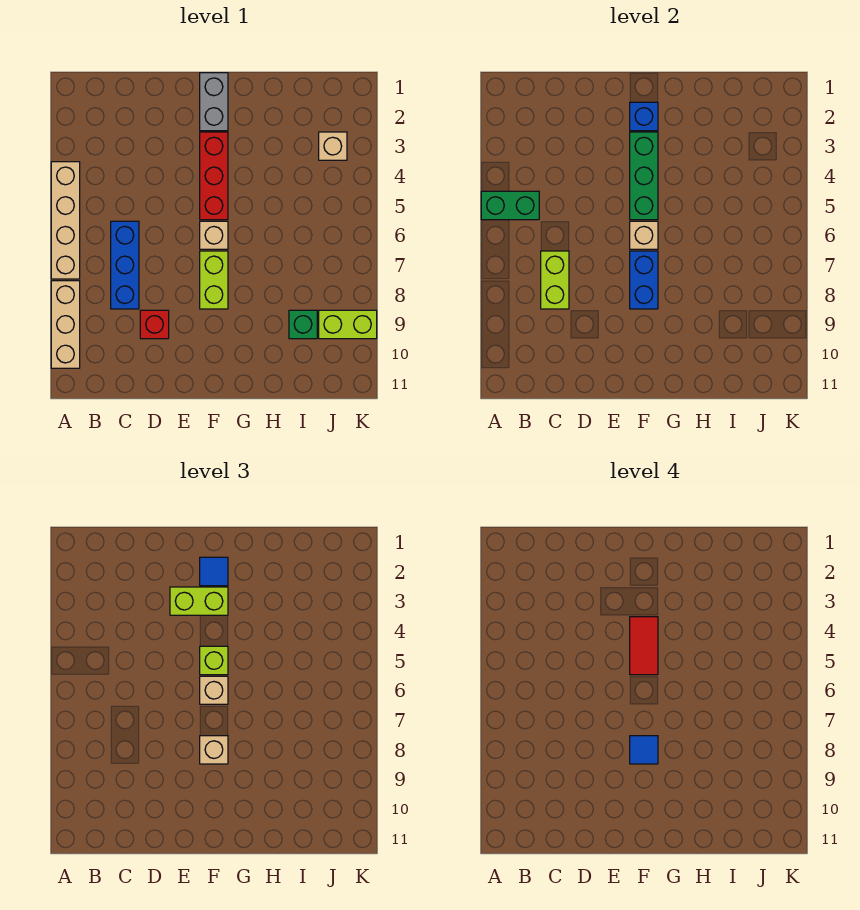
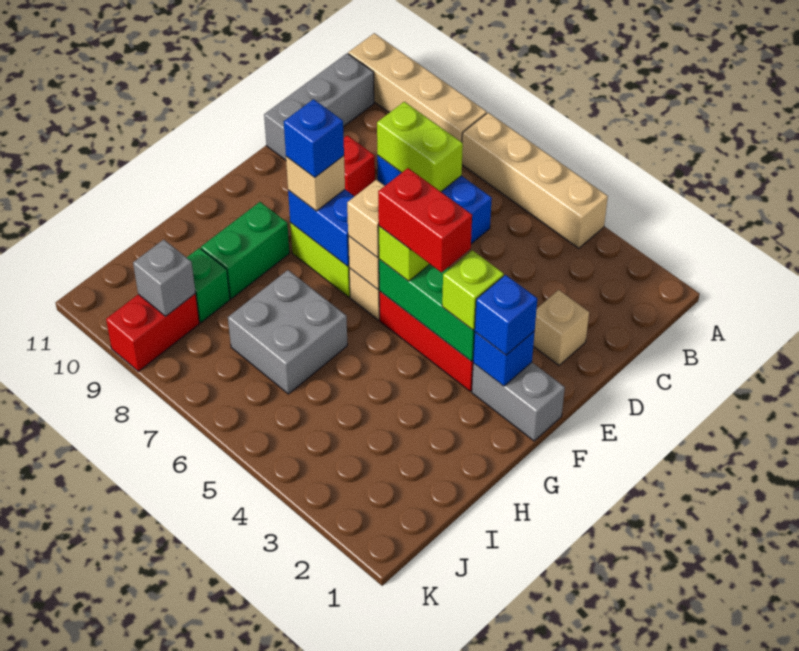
green 1x2 brick [481,191,539,220] -> green 1x2 brick moved to [201,202,289,299]
tan 1x3 brick [51,281,80,368] -> tan 1x4 brick [348,33,487,142]
none -> grey 1x3 brick [264,53,374,160]
lime 1x2 brick [170,587,228,615] -> lime 1x1 brick [442,250,504,330]
blue 1x1 tile [200,557,228,586] -> blue 1x1 brick [475,275,537,355]
red 1x2 tile [630,617,658,675] -> red 1x2 brick [378,168,472,272]
blue 1x1 tile [630,736,658,764] -> blue 1x1 brick [284,99,344,177]
none -> grey 2x2 brick [228,270,347,394]
tan 1x1 brick [319,132,347,160] -> tan 1x1 brick moved to [533,290,589,365]
lime 1x2 brick [319,310,377,339] -> red 1x2 brick [106,294,199,371]
none -> grey 1x1 brick [133,240,196,316]

